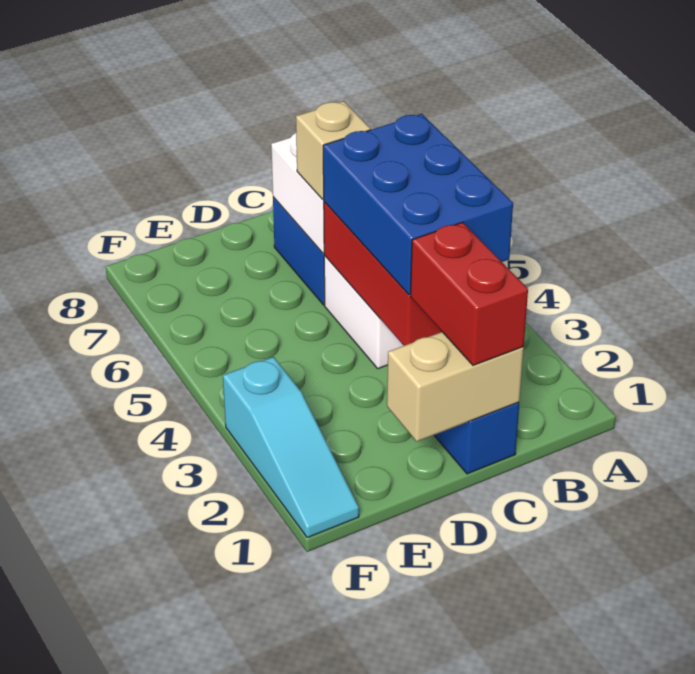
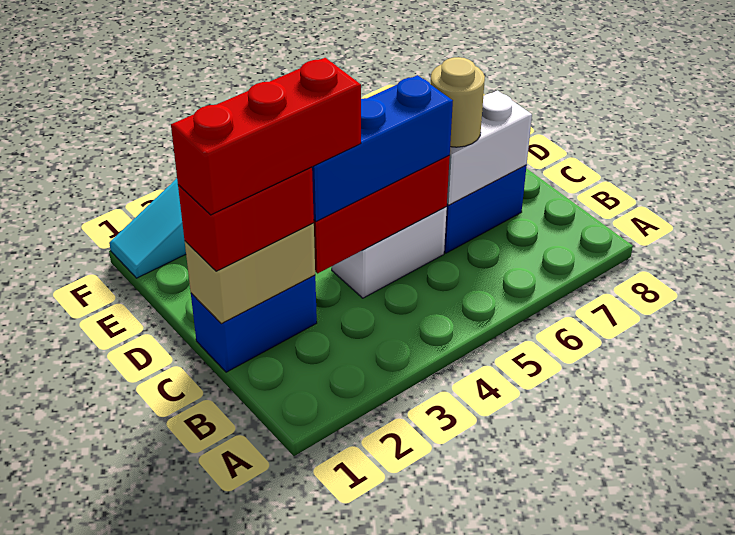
blue 2x3 brick [323,114,513,295] -> blue 1x3 brick [312,75,453,221]
tan 1x2 brick [387,332,524,442] -> tan 1x2 brick turned to [185,223,315,324]
none -> red 1x3 brick [171,58,361,215]
tan 1x1 brick [296,101,370,199] -> tan 1x1 round brick [431,57,485,147]

